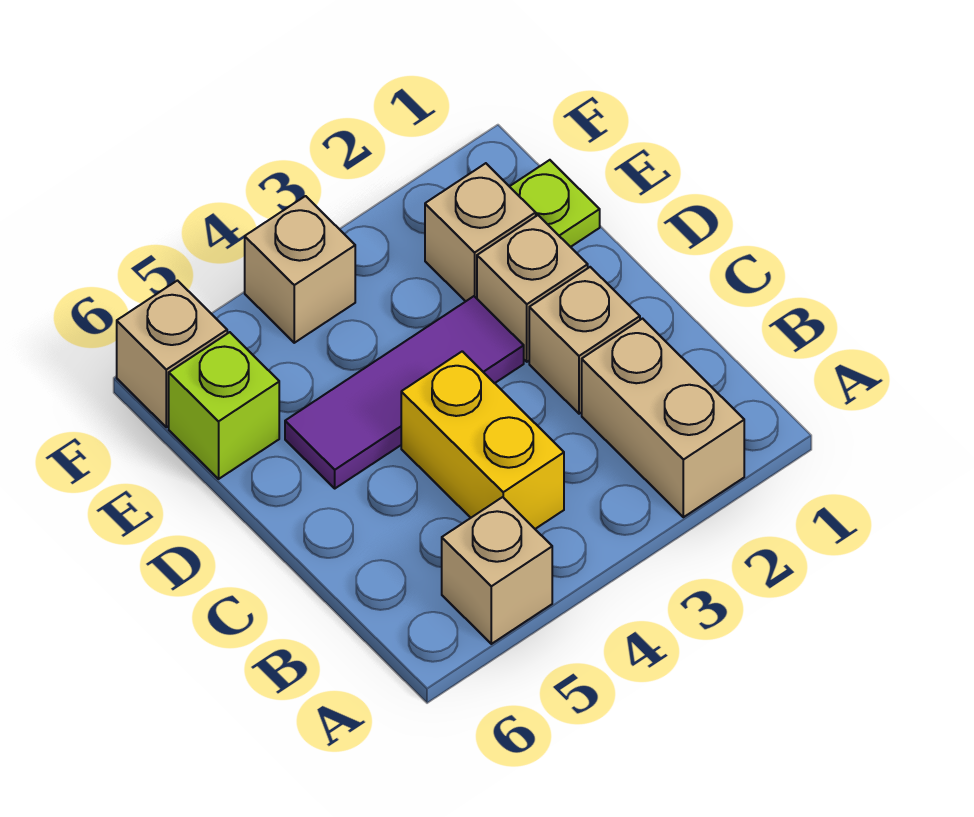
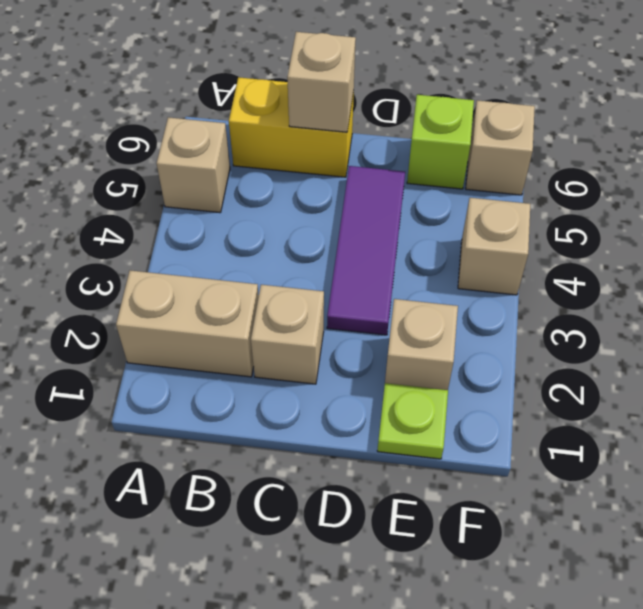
yellow 1x2 brick [401,351,564,529] -> yellow 1x2 brick moved to [229,77,354,177]
tan 1x1 brick [477,215,588,362] -> tan 1x1 brick moved to [287,32,356,132]

